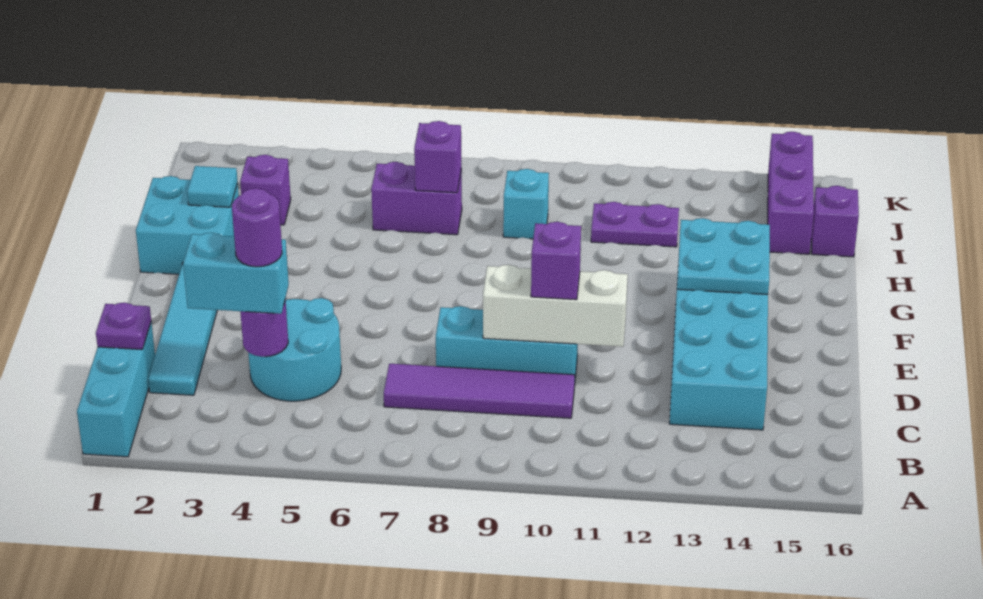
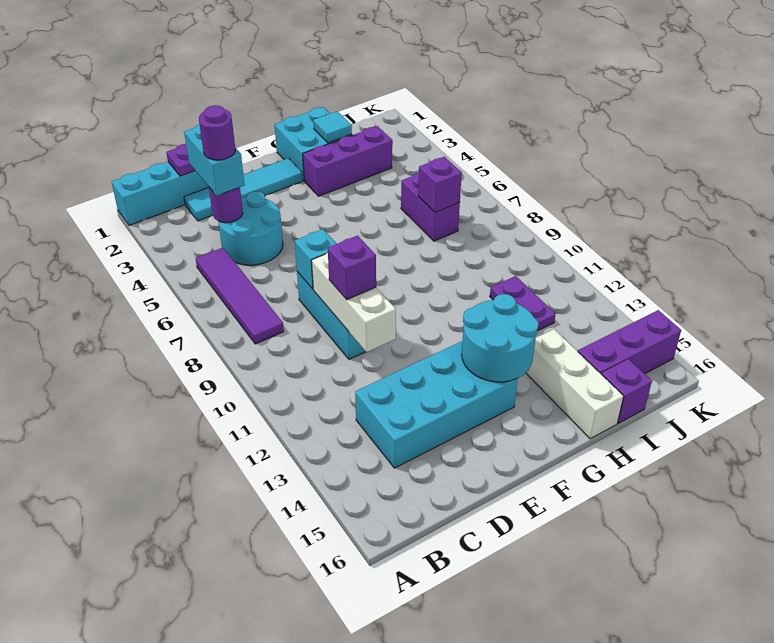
purple 1x4 tile [384,364,575,418] -> purple 1x4 tile moved to [196,248,284,344]
cyan 2x2 plate [677,218,770,294] -> cyan 2x2 round brick [462,294,539,382]
none -> white 1x3 brick [526,329,624,439]
purple 1x1 brick [240,155,291,225] -> purple 1x3 brick [303,126,392,196]
cyan 1x1 brick [503,169,549,239] -> cyan 1x1 brick moved to [295,229,336,289]

